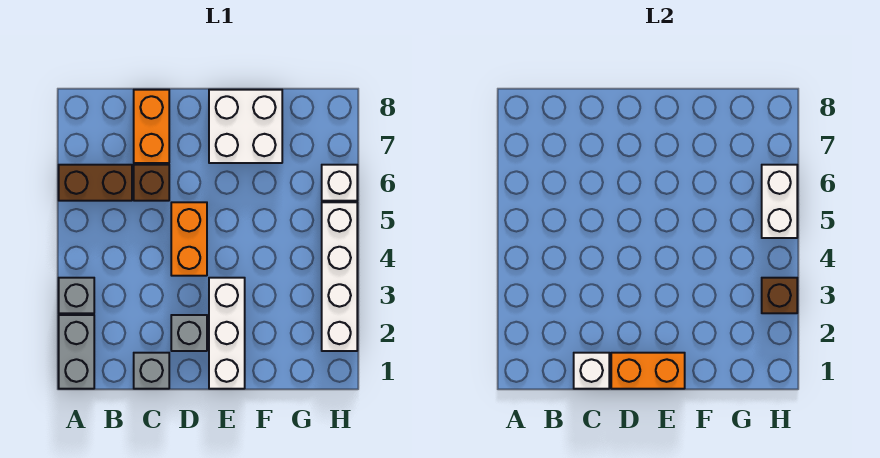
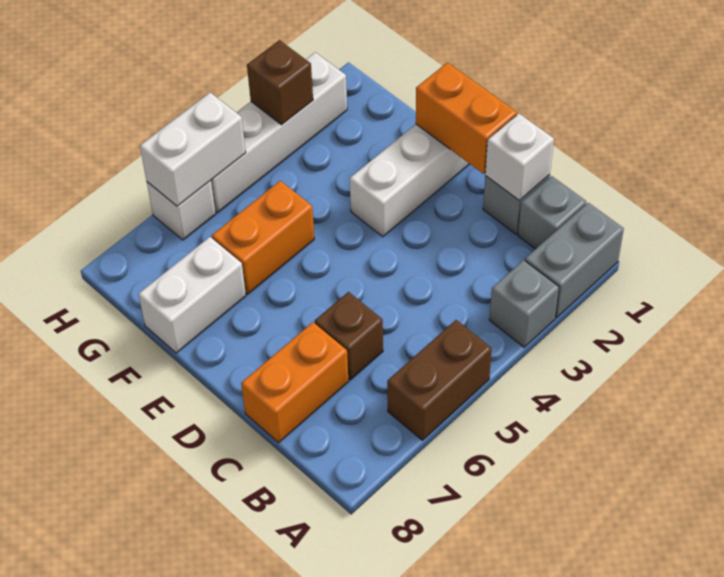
brown 1x2 brick [59,165,132,201] -> brown 1x2 brick turned to [387,320,492,440]
grey 1x1 brick [171,315,207,351] -> grey 1x1 brick moved to [518,176,586,249]
orange 1x2 brick [171,202,207,276] -> orange 1x2 brick moved to [212,181,314,294]
white 2x2 brick [209,90,282,163] -> white 1x2 brick [138,237,246,353]

